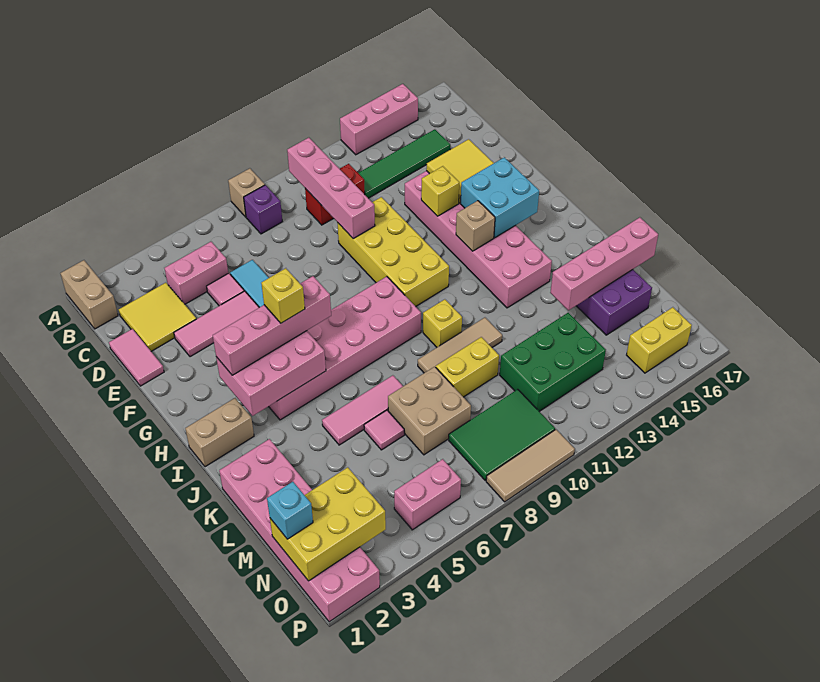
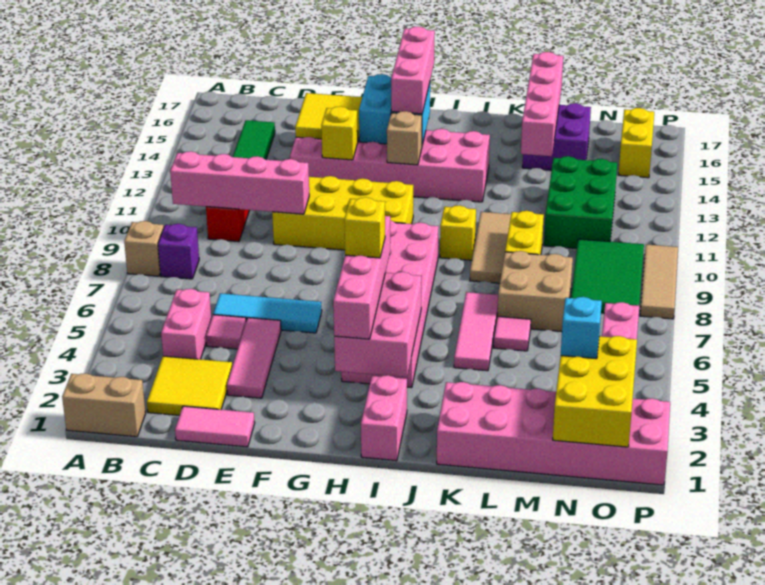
pink 1x3 brick [340,84,418,155] -> pink 1x3 brick moved to [391,27,435,114]
tan 1x2 brick [185,398,254,467] -> pink 1x2 brick [361,375,407,461]
cyan 1x1 brick [267,482,313,539] -> cyan 1x1 brick moved to [561,297,602,359]

